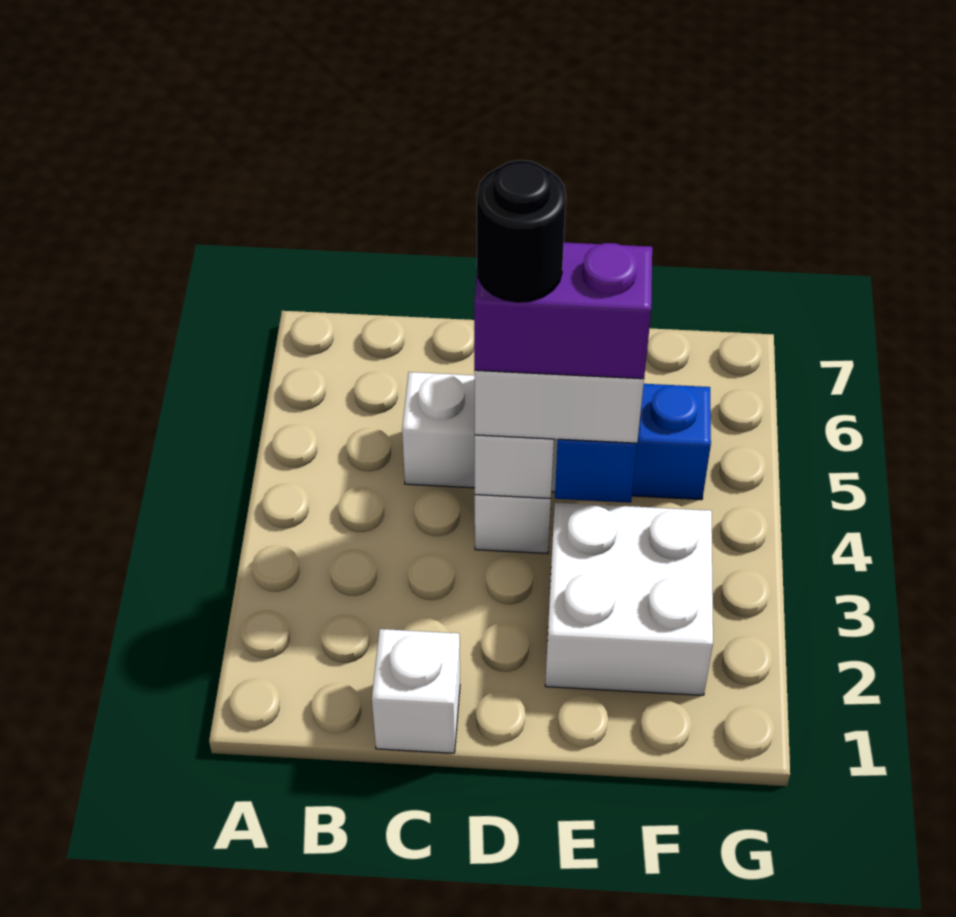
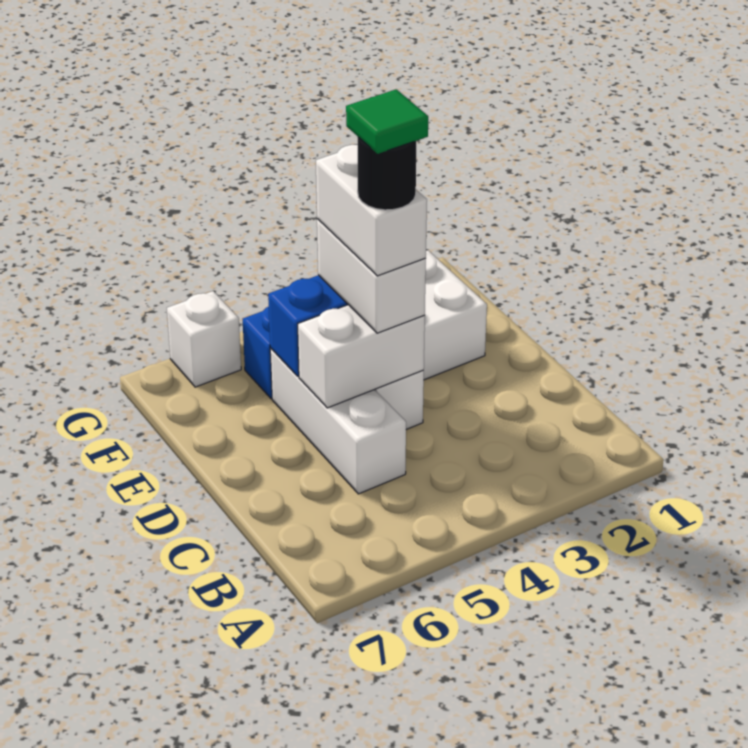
white 1x1 brick [372,629,460,753] -> white 1x1 brick moved to [167,291,241,387]
purple 1x2 brick [474,243,652,379] -> white 1x2 brick [316,145,427,276]
none -> green 1x1 tile [346,89,428,154]

